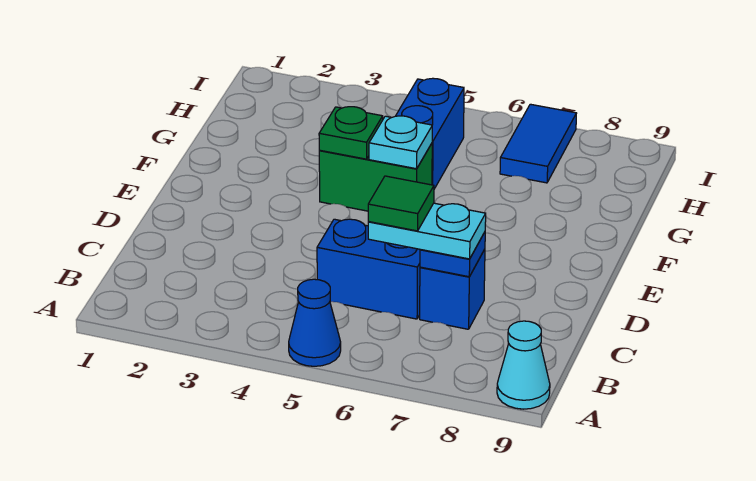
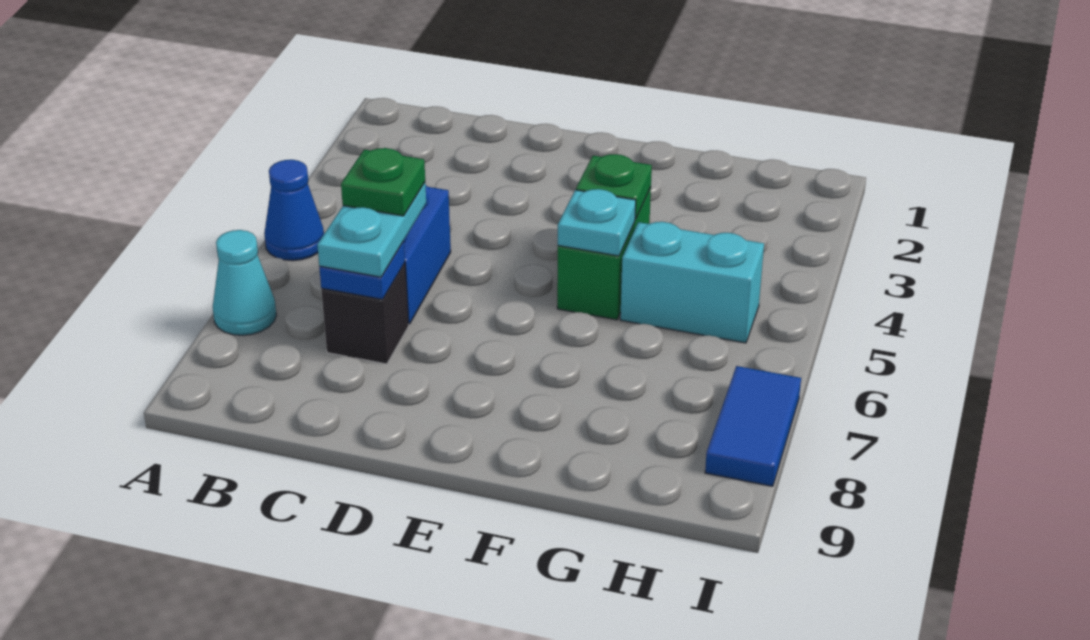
cyan 1x1 cone [497,321,550,409] -> cyan 1x1 cone moved to [213,230,276,335]
green 1x1 tile [368,176,434,231] -> green 1x1 plate [341,148,425,216]
blue 1x1 brick [420,249,485,329] -> black 1x1 brick [321,263,409,364]
blue 1x2 brick [396,78,464,189] -> cyan 1x2 brick [620,222,764,343]
blue 1x2 tile [500,104,576,183] -> blue 1x2 tile turned to [705,366,801,486]

